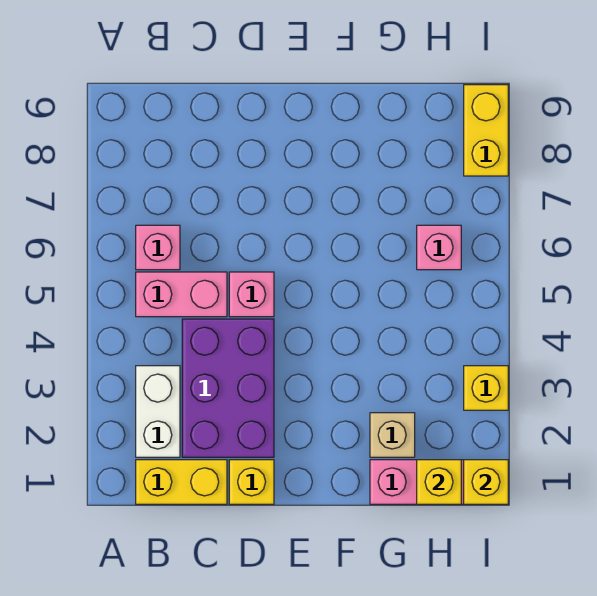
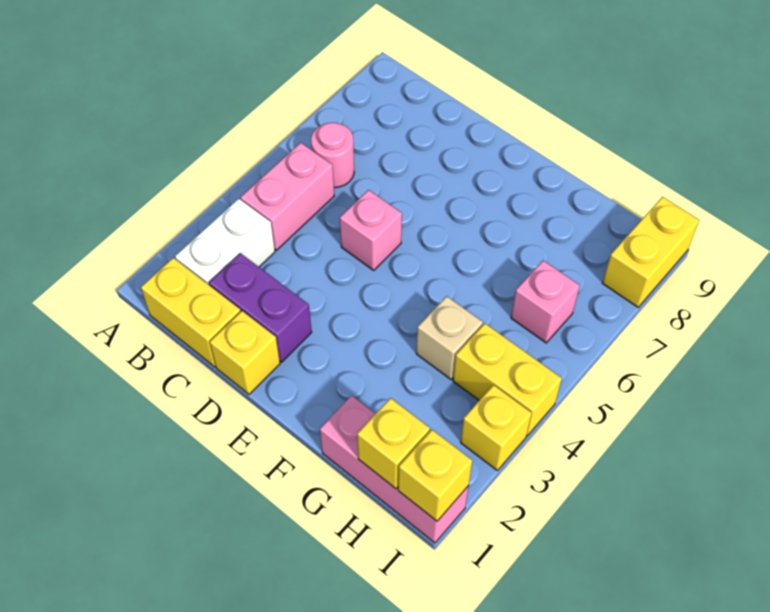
pink 1x2 brick [136,272,227,317] -> pink 1x2 brick turned to [240,143,334,250]
pink 1x1 brick [136,225,180,270] -> pink 1x1 round brick [311,123,354,188]
purple 2x3 brick [182,319,274,457] -> purple 1x2 brick [209,253,312,362]
tan 1x1 brick [370,413,415,457] -> tan 1x1 brick moved to [416,296,483,379]
none -> yellow 1x2 brick [453,324,562,436]

